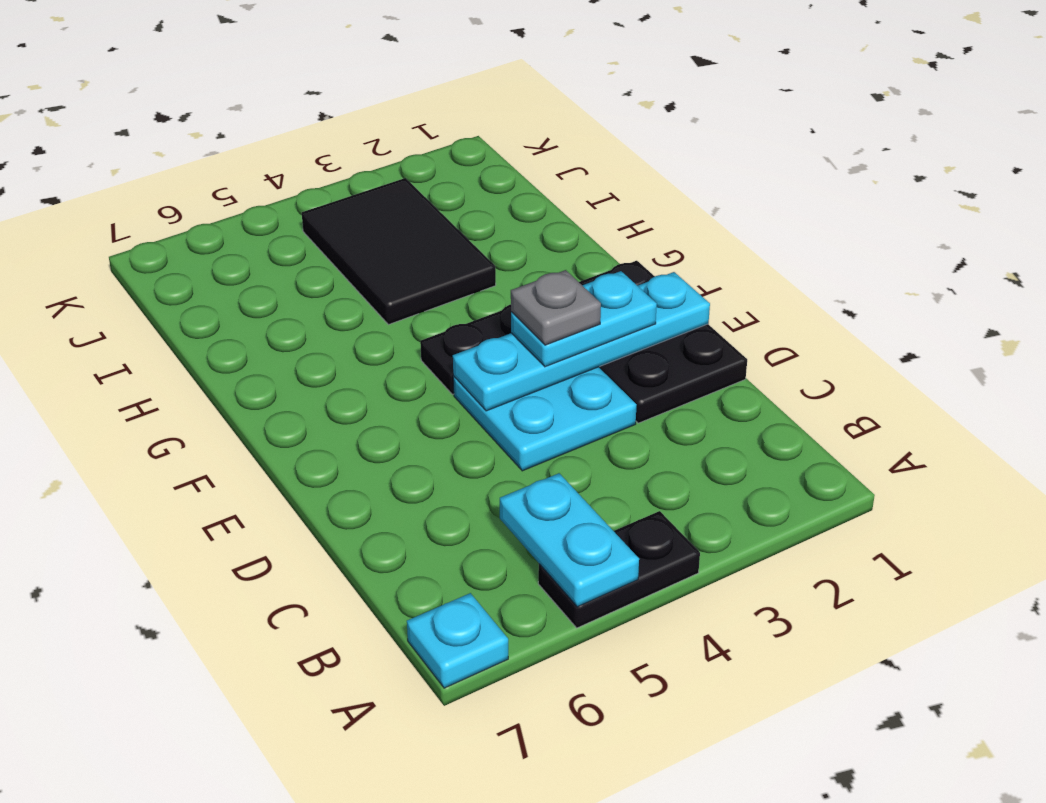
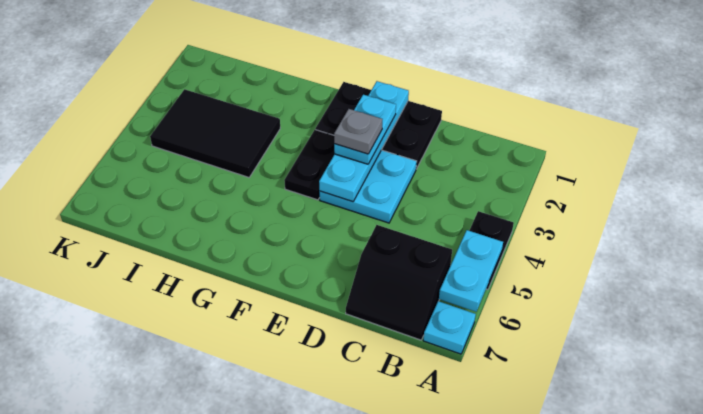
cyan 1x2 plate [500,473,639,607] -> cyan 1x2 plate turned to [439,230,503,312]
none -> black 2x2 slope [346,225,452,340]

